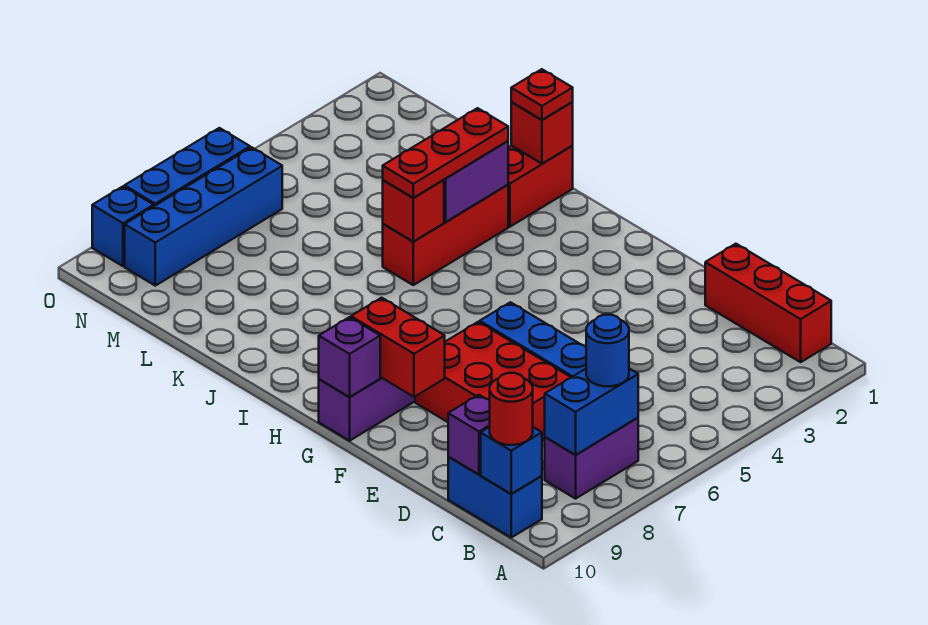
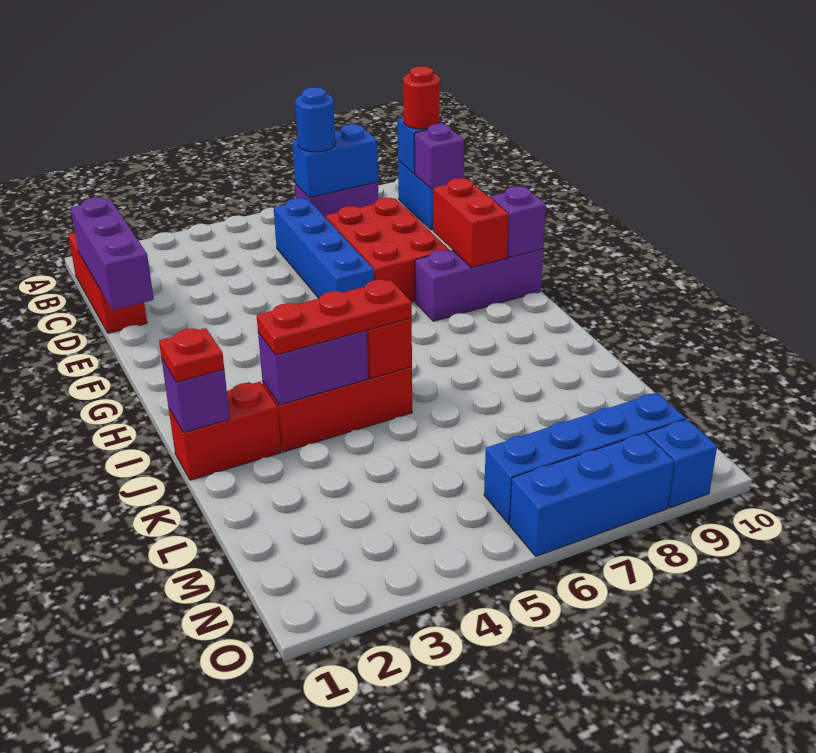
none -> purple 1x3 brick [71,197,154,310]
red 1x1 brick [511,102,573,164] -> purple 1x1 brick [161,358,230,433]

